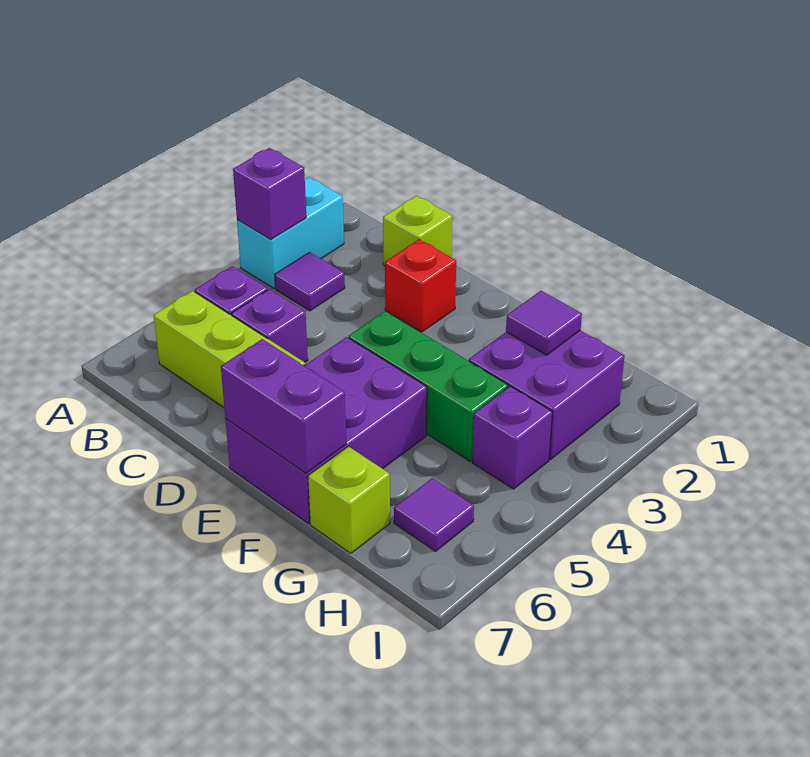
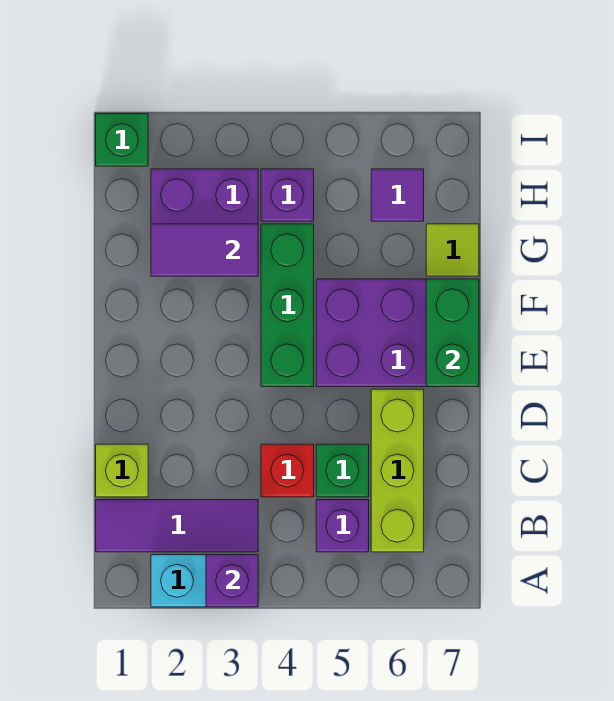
purple 1x1 tile [275,252,345,311] -> purple 1x3 tile [96,500,258,552]
purple 1x1 brick [232,289,308,362] -> green 1x1 brick [316,444,369,497]
red 1x1 brick [385,239,456,332] -> red 1x1 brick moved to [261,444,314,497]
purple 1x2 brick [221,339,346,473] -> green 1x2 brick [426,279,479,387]
purple 1x1 tile [506,291,582,355] -> purple 1x2 tile [151,224,258,276]
lime 1x1 brick [308,446,390,553] -> lime 1x1 tile [426,224,479,276]
none -> green 1x1 brick [96,114,148,166]

